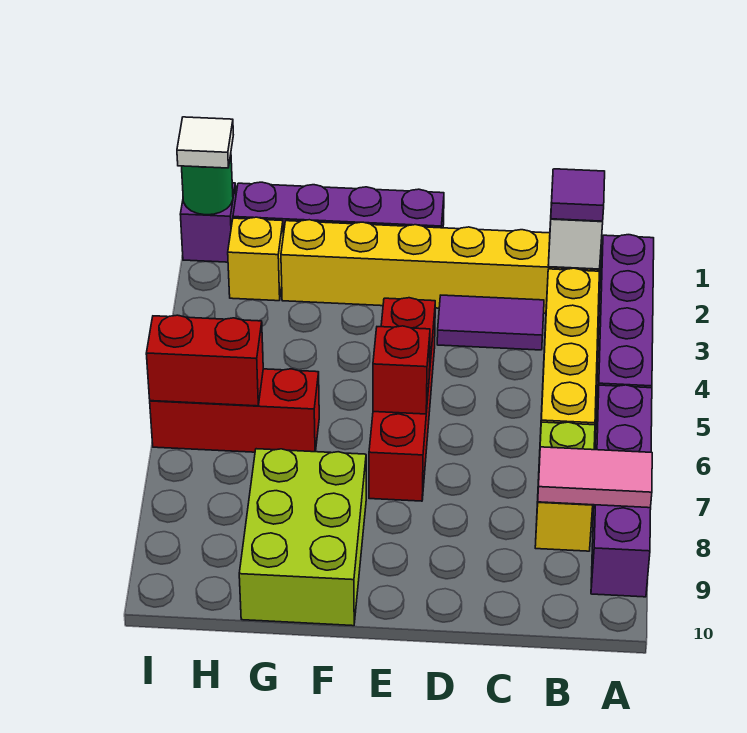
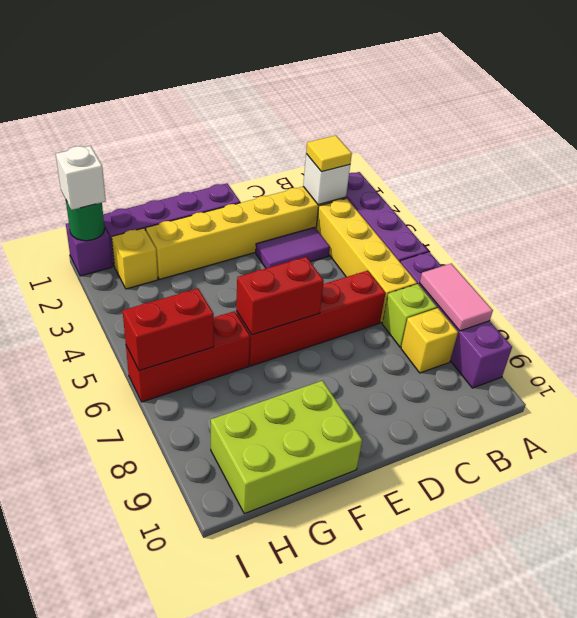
pink 1x2 tile [538,447,652,508] -> pink 1x2 tile turned to [420,263,493,331]
purple 1x1 tile [551,169,605,221] -> yellow 1x1 tile [306,135,352,172]
red 1x4 brick [369,298,435,501] -> red 1x4 brick turned to [236,271,385,366]
red 1x1 brick [373,326,430,414] -> red 1x2 brick [236,257,324,335]
lime 2x3 brick [239,449,366,626] -> lime 2x3 brick turned to [211,381,362,514]
white 1x1 tile [177,117,233,168] -> white 1x1 brick [56,146,106,210]

